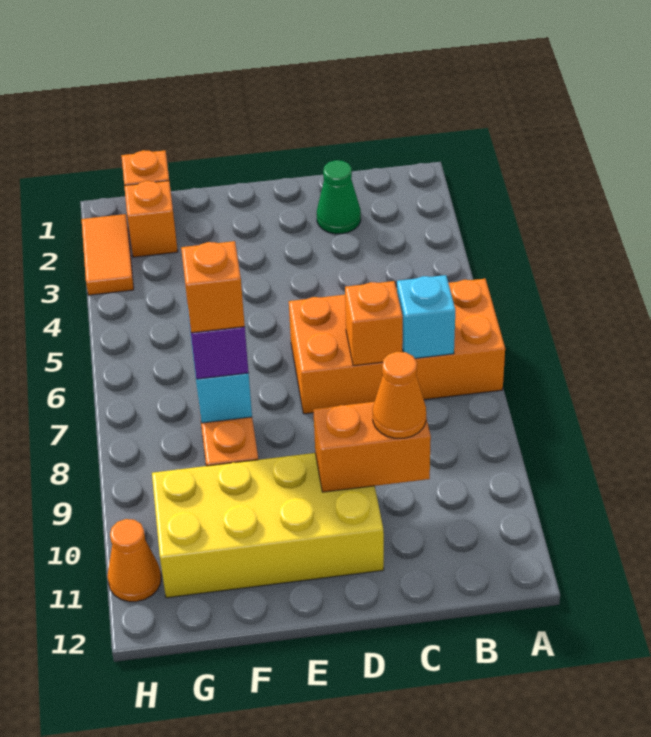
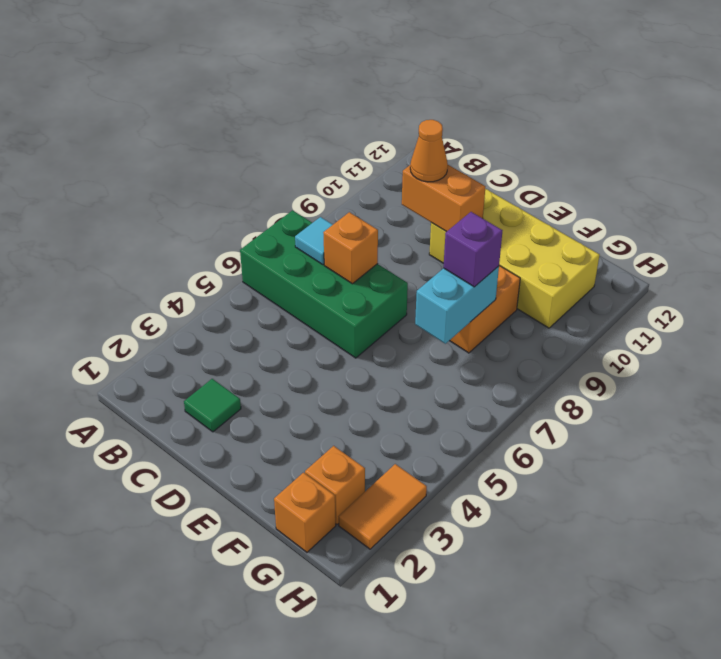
orange 2x4 brick [289,279,505,414] -> green 2x4 brick [240,210,408,358]
cyan 1x1 brick [397,275,455,358] -> cyan 1x1 tile [295,217,333,265]
green 1x1 cone [317,160,361,234] -> green 1x1 tile [184,379,241,432]
orange 1x1 brick [181,241,245,333] -> none
orange 1x1 cone [107,519,161,602] -> none

